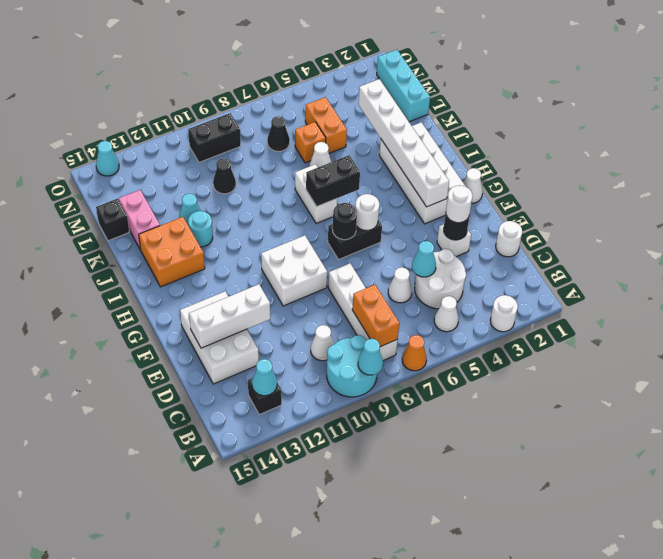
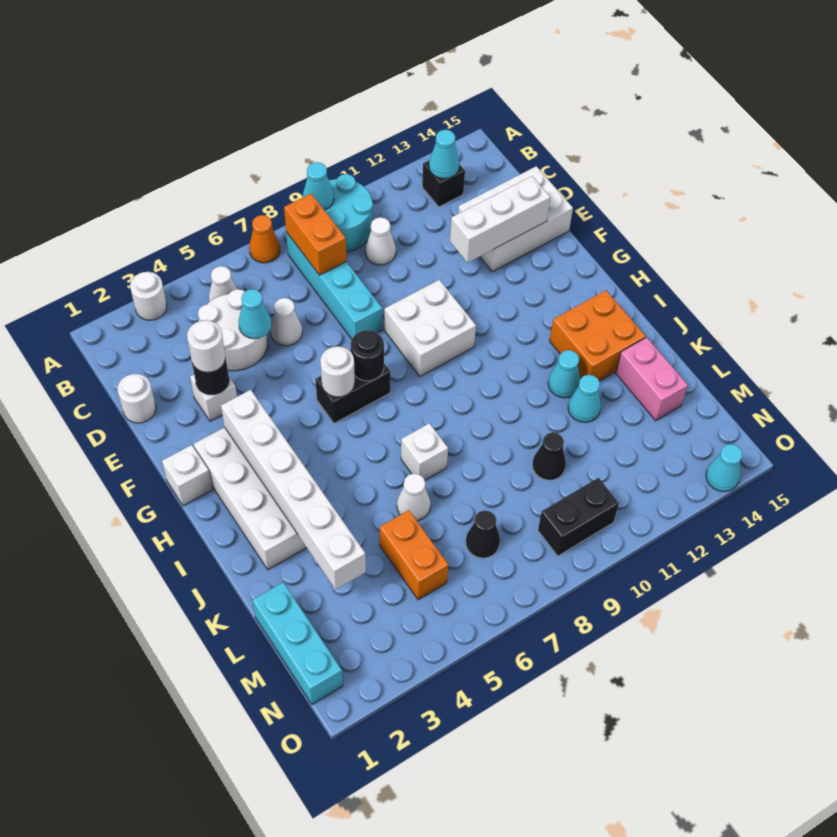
white 1x4 brick [328,263,398,361] -> cyan 1x4 brick [286,232,382,339]
white 2x3 brick [180,291,259,384] -> white 2x3 brick turned to [458,166,573,272]
white 1x1 cone [463,168,483,203] -> white 1x1 brick [162,445,212,506]
black 1x2 brick [306,155,360,206] -> none
white 1x2 brick [295,164,337,224] -> white 1x1 brick [401,423,448,480]
cyan 1x1 round brick [188,211,213,247] -> cyan 1x1 cone [548,350,580,398]
orange 1x1 brick [295,122,326,163] -> none
black 1x1 brick [96,199,129,241] -> none

